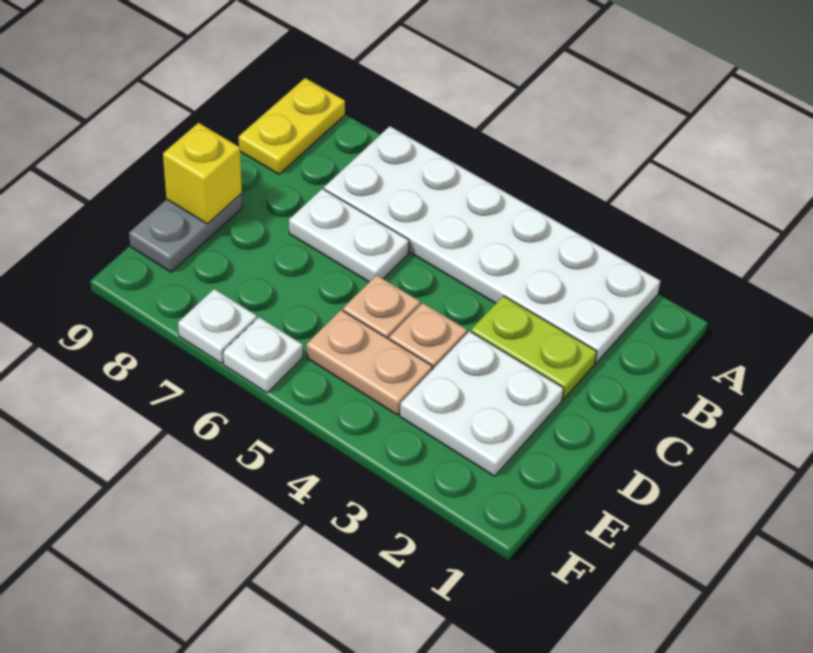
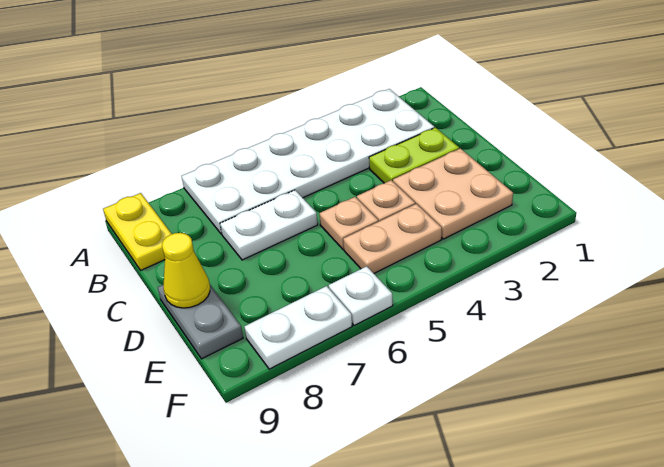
white 2x2 plate [400,331,564,476] -> tan 2x2 plate [393,148,513,239]
yellow 1x1 brick [163,123,242,224] -> yellow 1x1 cone [162,233,210,308]
white 1x1 plate [178,289,257,364] -> white 1x2 plate [244,286,352,369]

